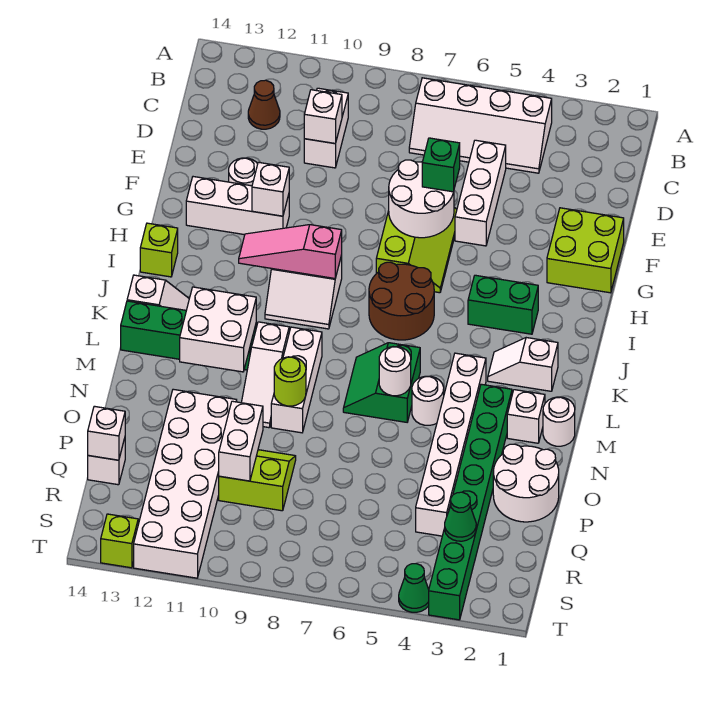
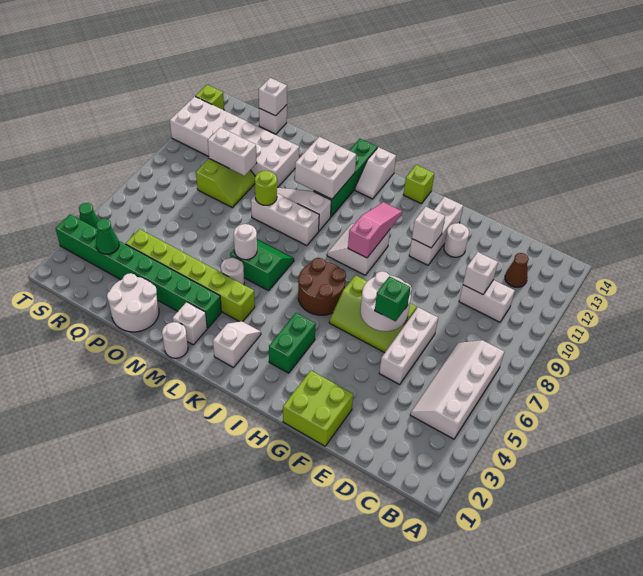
white 1x3 brick [455,140,506,246] -> white 1x3 brick turned to [379,307,438,384]
white 1x6 brick [416,353,486,536] -> lime 1x6 brick [126,229,255,321]

